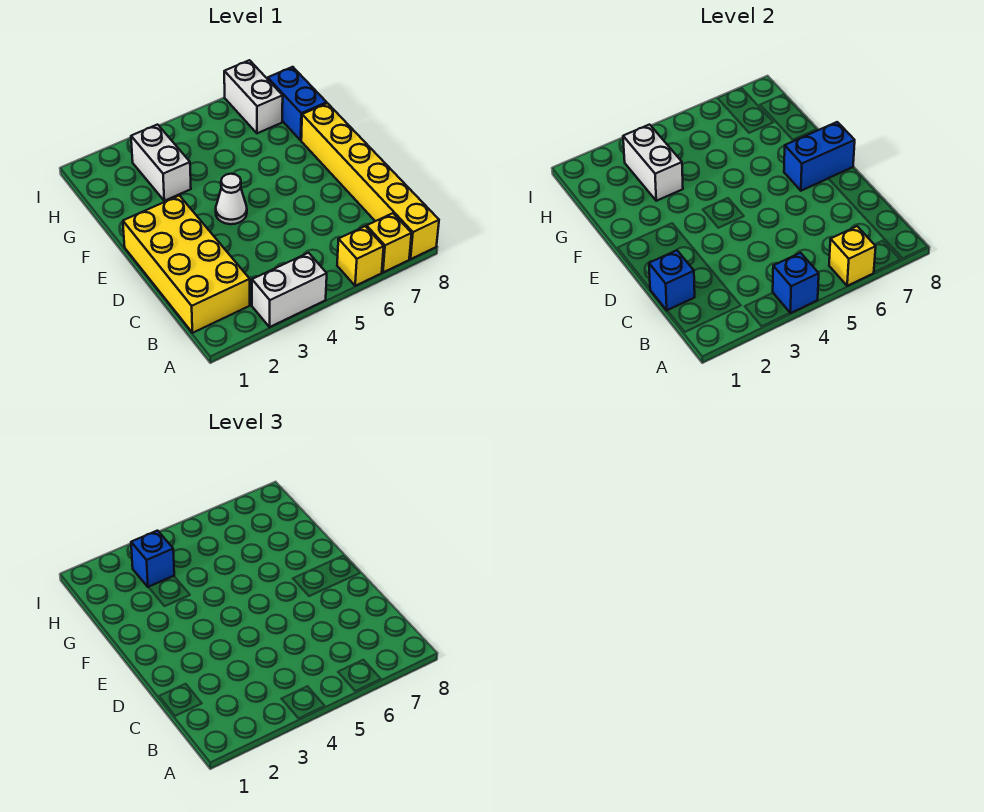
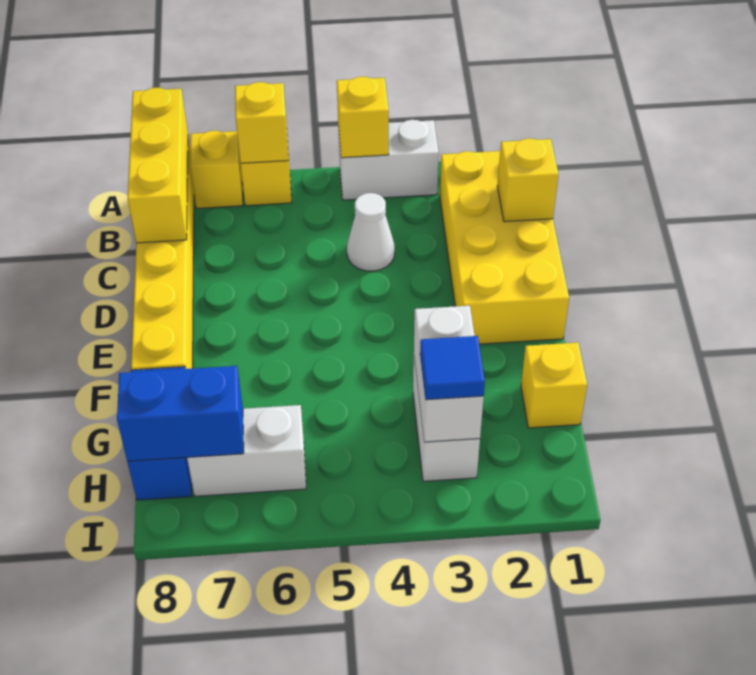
blue 1x1 brick [773,253,819,313] -> yellow 1x1 brick [337,77,389,158]
none -> yellow 1x3 brick [128,88,188,243]
blue 1x1 brick [649,250,695,310] -> yellow 1x1 brick [497,138,559,222]
white 1x1 cone [216,174,247,224] -> white 1x1 cone moved to [347,193,395,271]
blue 1x2 brick [784,122,855,191] -> blue 1x2 brick moved to [117,366,244,462]
none -> yellow 1x1 brick [521,342,587,428]
blue 1x1 brick [131,531,174,587] -> blue 1x1 tile [420,336,485,400]
white 1x2 brick [224,60,283,133] -> white 1x2 brick turned to [187,405,306,496]

